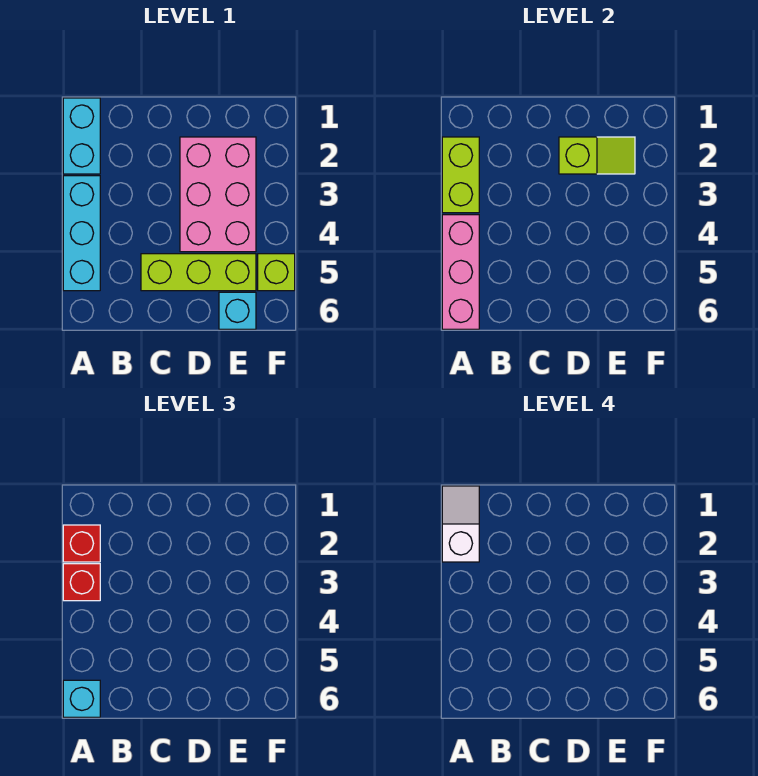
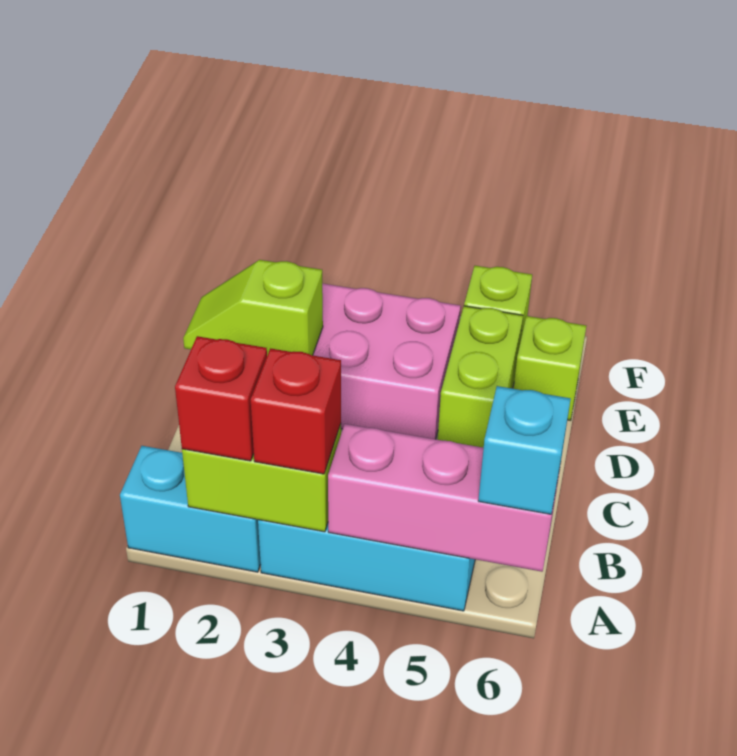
white 1x2 slope [442,486,479,562] -> none
lime 1x3 brick [141,254,256,291] -> lime 1x2 brick [438,306,523,448]
lime 1x2 slope [559,137,635,174] -> lime 1x2 slope turned to [183,260,323,355]
cyan 1x1 brick [219,292,256,329] -> lime 1x1 brick [514,316,586,421]

